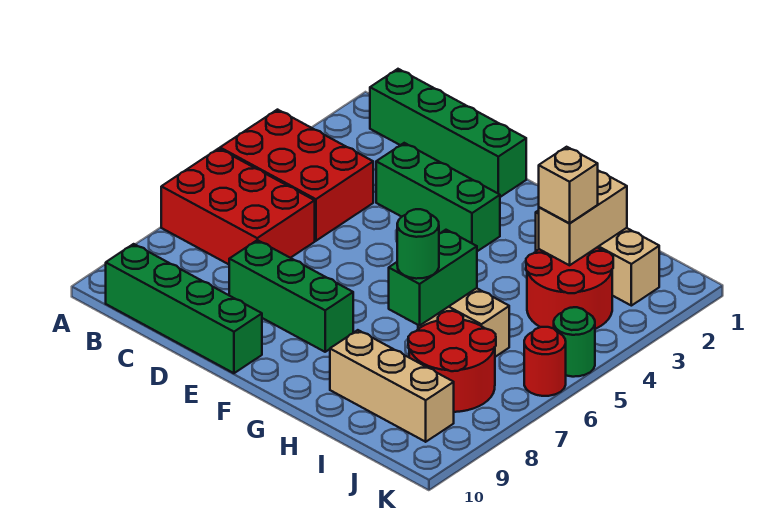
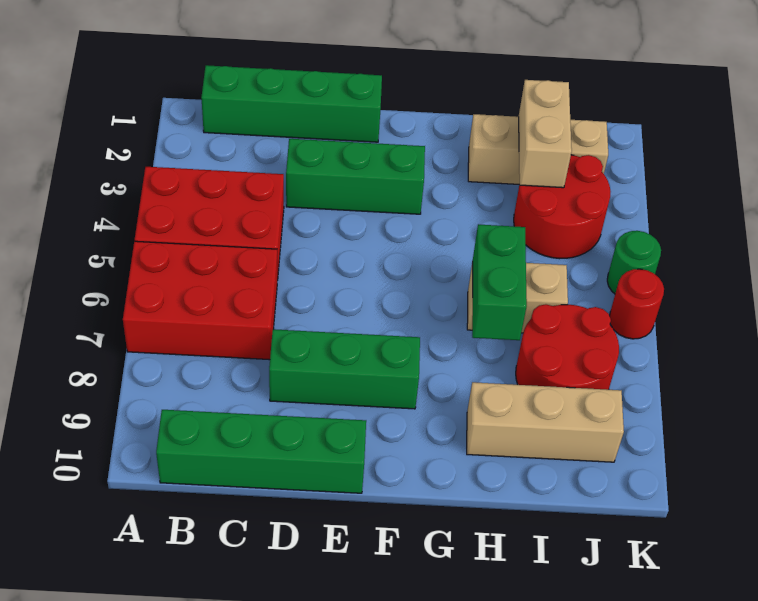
green 1x1 round brick [397,209,439,279] -> none
tan 1x1 brick [539,147,598,223] -> none

